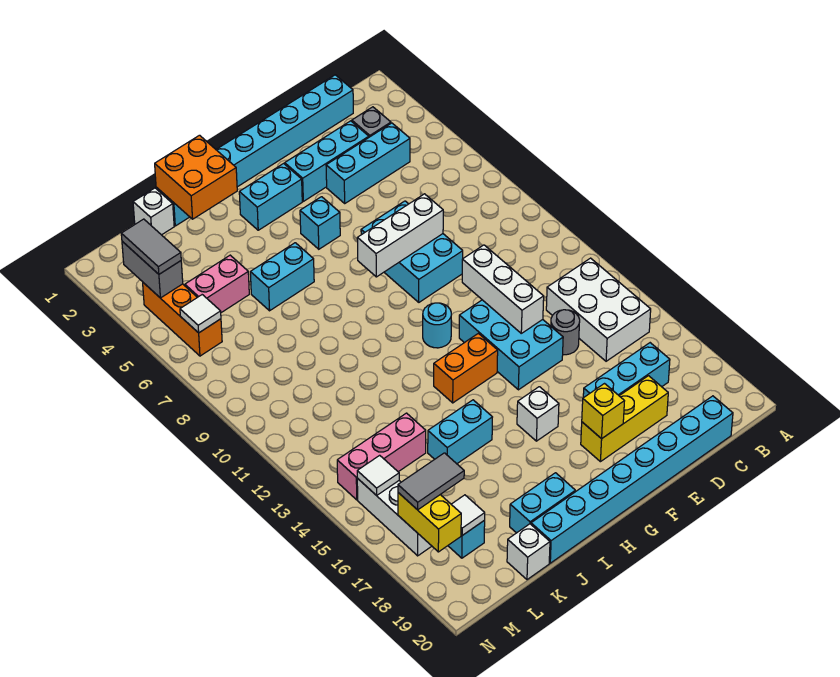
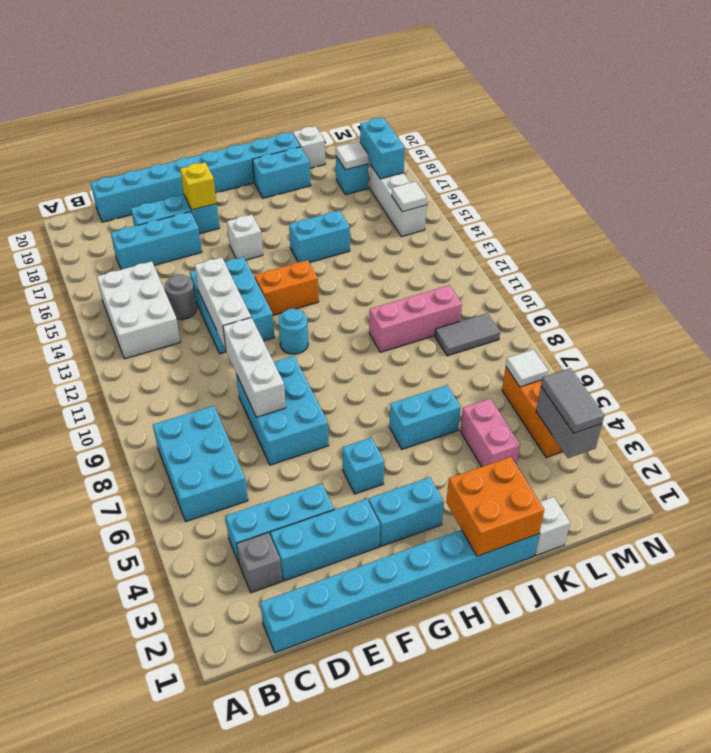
none -> cyan 2x3 brick [153,406,248,521]
yellow 1x3 brick [581,376,668,462] -> cyan 1x3 brick [131,195,220,234]
white 1x3 brick [357,194,443,277] -> white 1x3 brick turned to [223,317,286,417]
pink 1x2 brick [185,255,249,313] -> pink 1x2 brick turned to [460,398,520,467]
pink 1x3 brick [337,413,426,500] -> pink 1x3 brick moved to [369,285,462,352]
grey 1x2 tile [398,453,464,510] -> grey 1x2 tile moved to [435,313,500,356]
yellow 1x2 brick [398,493,461,552] -> cyan 1x2 brick [360,117,405,179]

